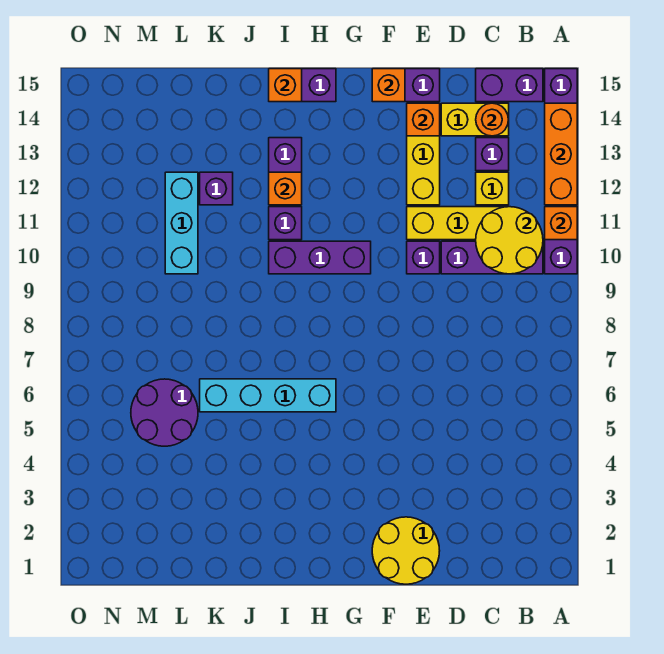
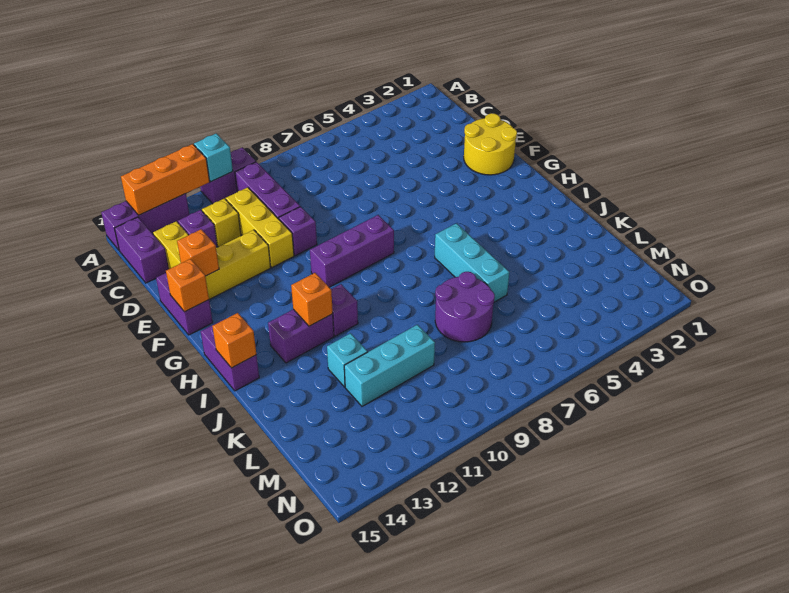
orange 1x1 brick [545,207,577,240] -> cyan 1x1 brick [194,133,233,181]
yellow 2x2 round brick [476,207,543,274] -> none
orange 1x1 round brick [476,103,508,136] -> none
purple 1x3 brick [269,241,371,274] -> purple 1x3 brick turned to [310,215,394,287]
cyan 1x4 brick [200,379,336,412] -> cyan 1x3 brick [435,223,509,302]
purple 1x1 brick [200,172,233,205] -> cyan 1x1 brick [327,333,367,387]
purple 2x2 round brick [131,379,198,446] -> purple 2x2 round brick moved to [435,272,495,342]

